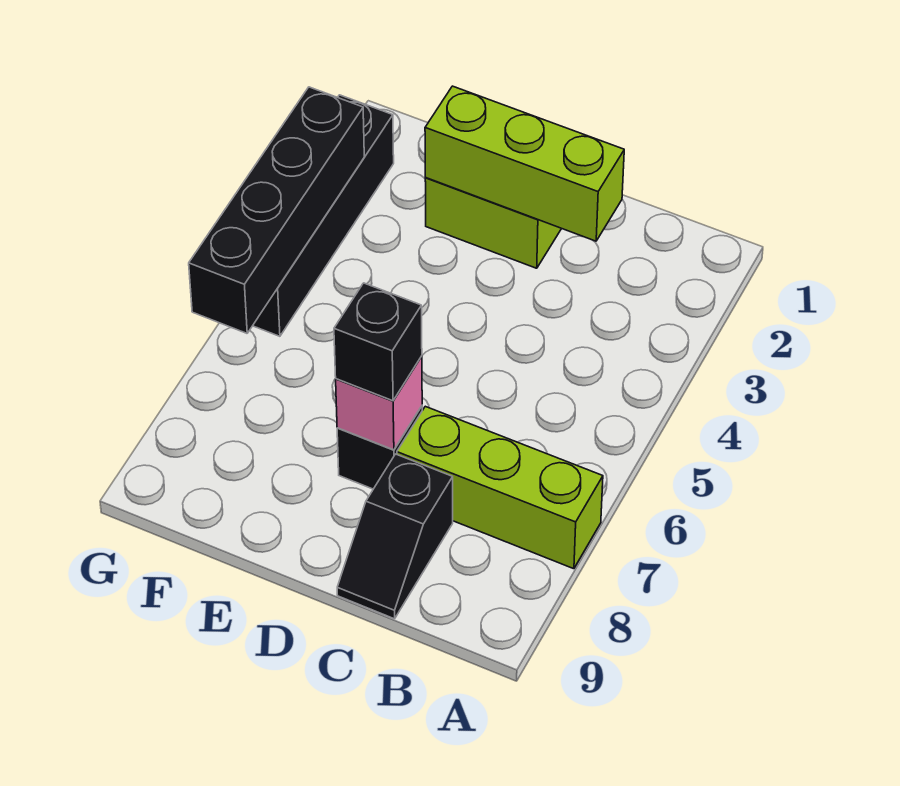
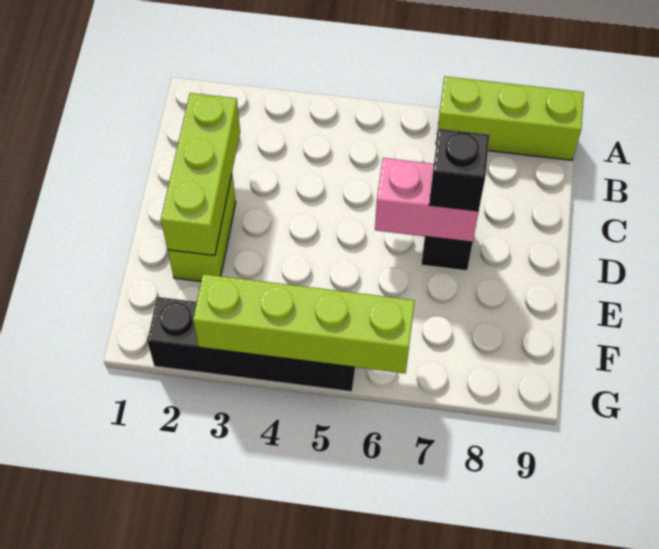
lime 1x3 brick [397,406,603,569] -> lime 1x3 brick turned to [436,76,584,160]
black 1x2 slope [337,454,453,619] -> none
pink 1x1 brick [336,356,422,450] -> pink 1x2 brick [375,158,479,242]
black 1x4 brick [189,87,364,333] -> lime 1x4 brick [193,274,415,374]

